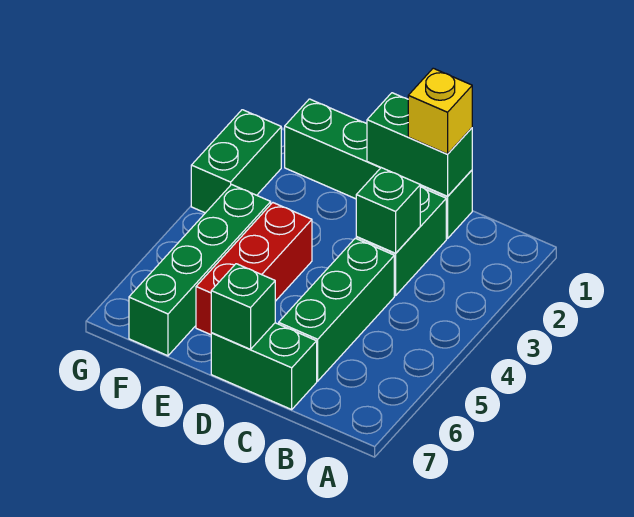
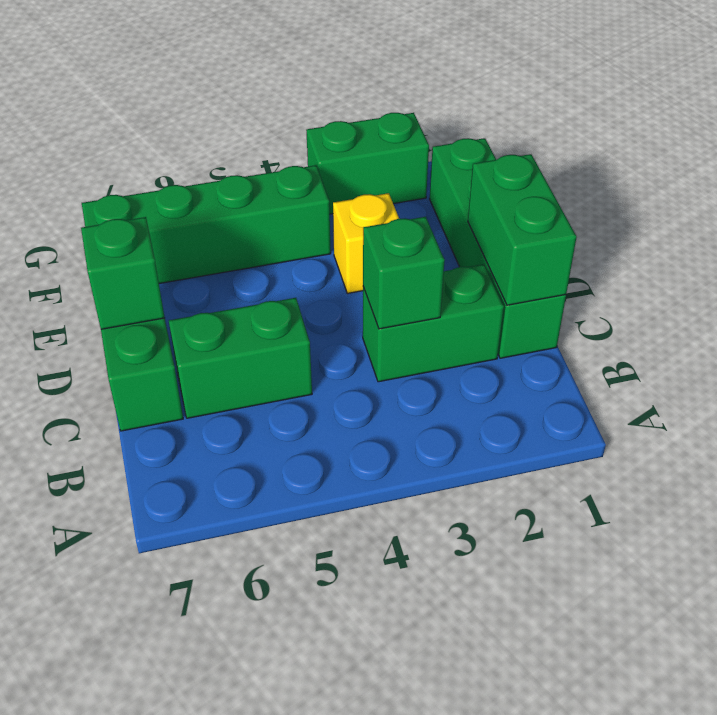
yellow 1x1 brick [408,68,472,154] -> yellow 1x1 brick moved to [333,193,399,293]
green 1x3 brick [279,238,394,381] -> green 1x2 brick [169,298,312,418]
red 1x3 brick [196,203,312,335] -> none

